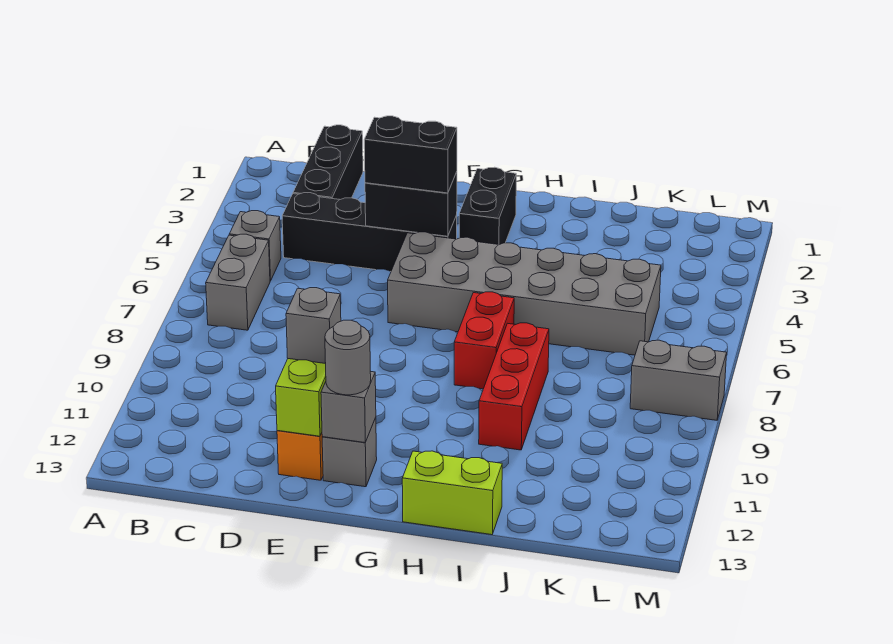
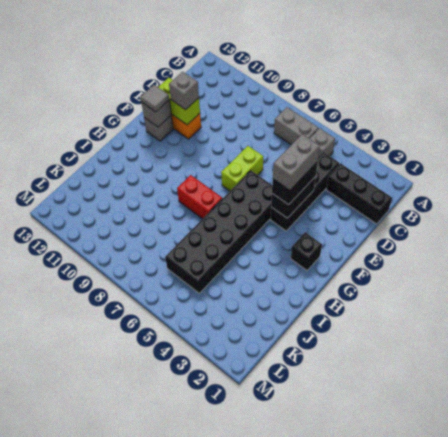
grey 2x6 brick [388,232,661,355] -> black 2x6 brick [165,170,272,293]
grey 1x1 round brick [325,320,371,395] -> grey 1x1 tile [141,85,169,112]
black 1x2 brick [459,167,516,245] -> black 1x1 brick [291,232,322,270]
lime 1x2 brick [402,451,502,535] -> lime 1x2 brick moved to [221,146,263,191]
red 1x3 brick [479,323,549,450] -> none
grey 1x2 brick [630,340,727,420] -> grey 1x2 brick moved to [273,134,320,190]

